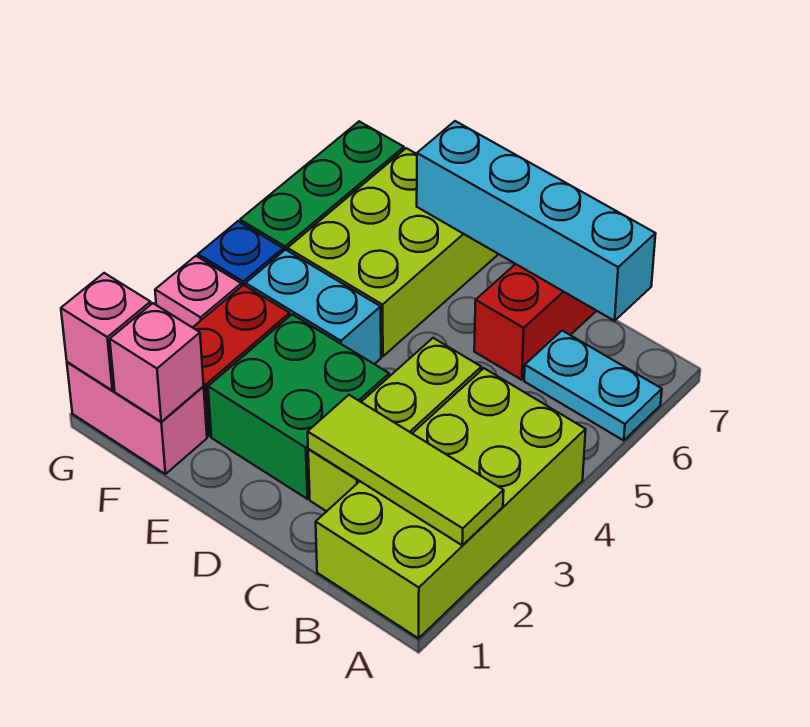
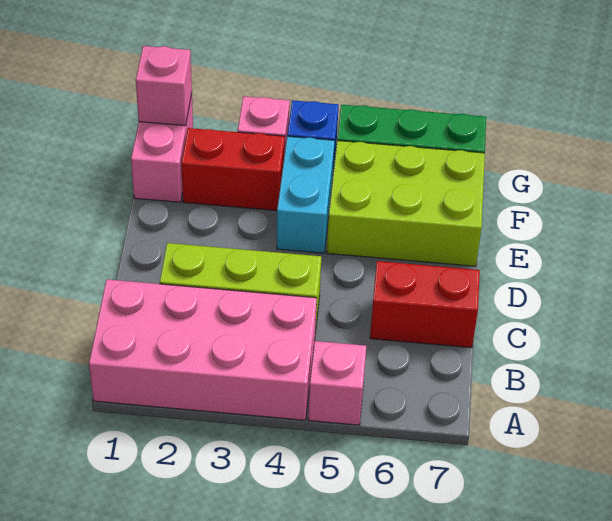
lime 2x4 brick [316,368,586,638] -> pink 2x4 brick [89,279,317,420]
lime 1x3 tile [308,395,504,546] -> none
cyan 1x2 plate [524,331,662,441] -> none
cyan 1x4 brick [417,121,656,321] -> none
green 2x2 brick [208,314,389,499] -> none
pink 1x1 brick [110,303,204,422] -> pink 1x1 brick moved to [308,341,366,425]

